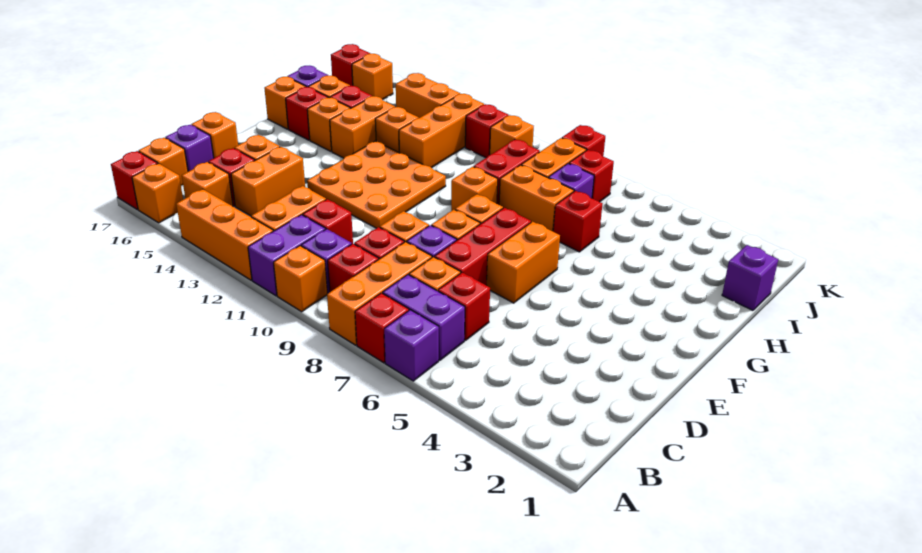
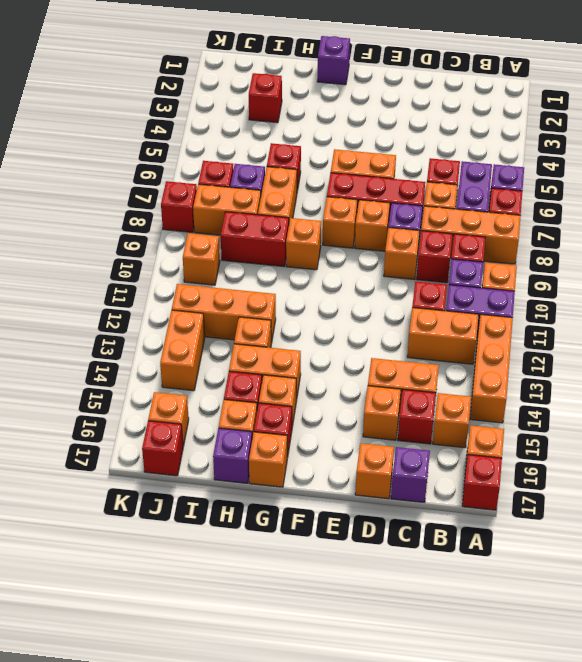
orange 1x1 brick [139,138,188,186] -> none
orange 3x3 plate [307,141,446,228] -> none
purple 1x1 brick [722,245,778,310] -> purple 1x1 brick moved to [317,36,350,85]
red 1x1 brick [465,104,509,158] -> red 1x1 brick moved to [249,73,282,123]

